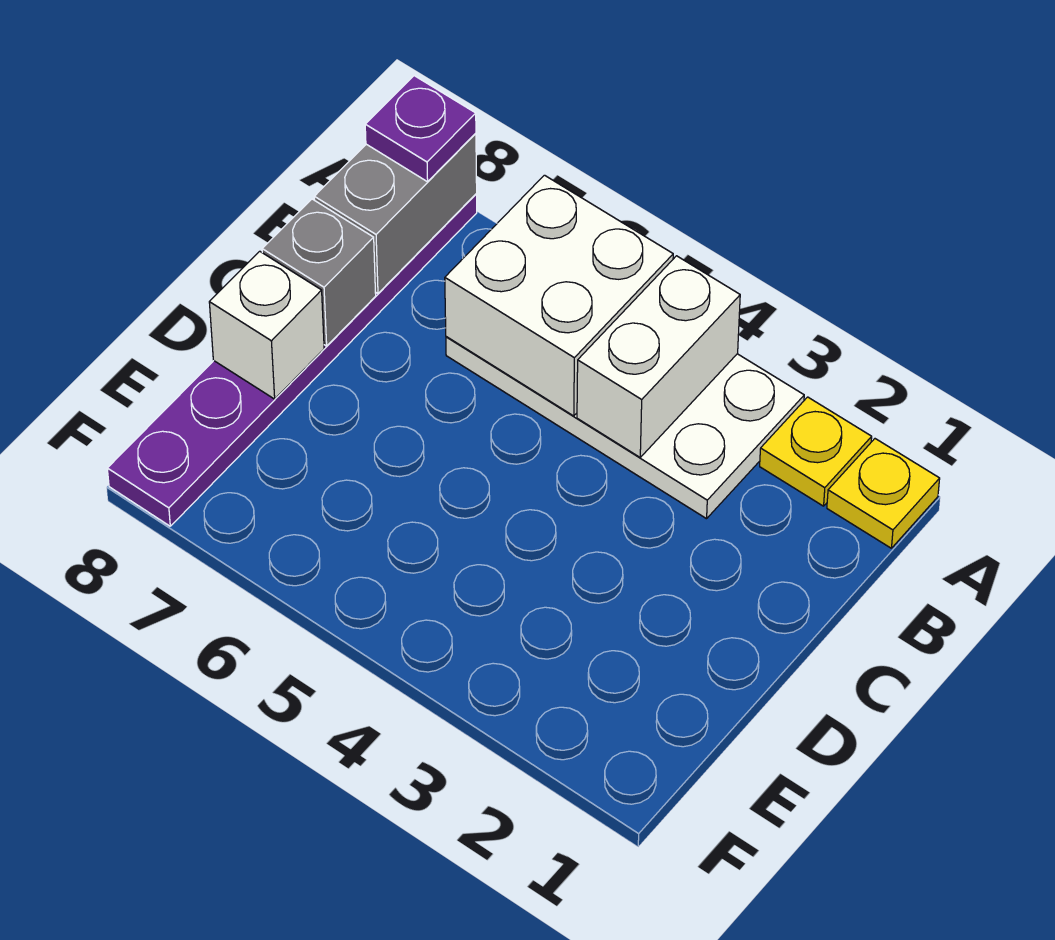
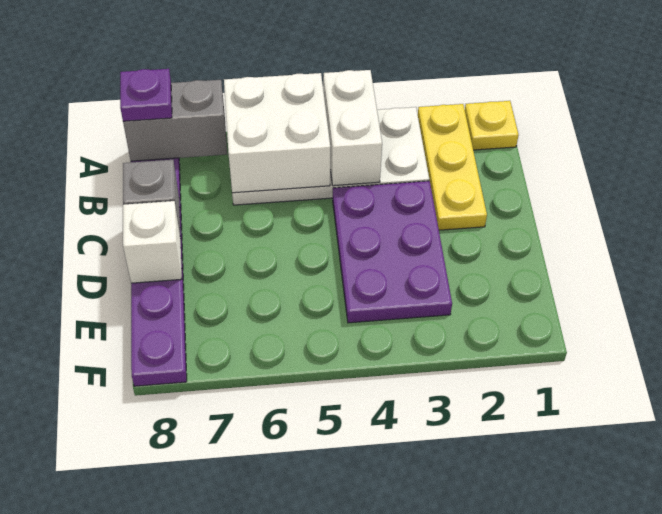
yellow 1x1 plate [760,397,872,506] -> yellow 1x3 plate [418,104,487,230]
grey 1x2 brick [314,133,477,293] -> grey 1x2 brick turned to [123,80,227,161]
none -> purple 2x3 plate [333,181,452,323]

